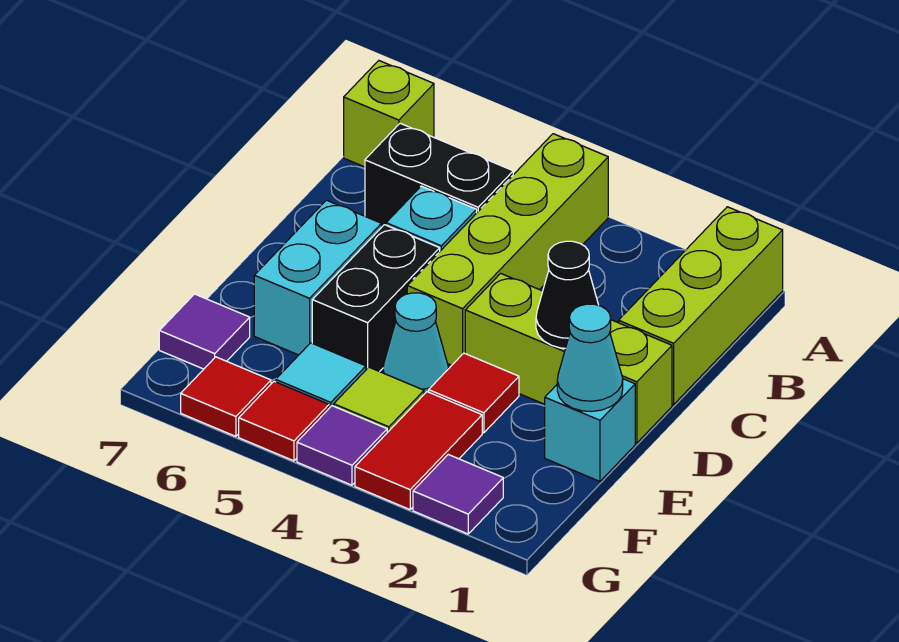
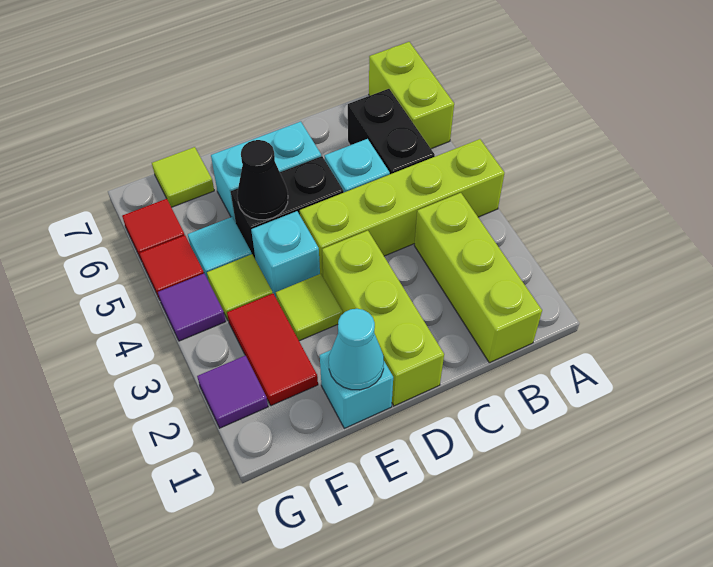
lime 1x3 brick [619,207,783,404] -> lime 1x3 brick turned to [414,193,542,363]
lime 1x1 brick [344,61,434,167] -> lime 1x2 brick [369,42,454,149]
black 1x1 cone [536,241,598,348] -> black 1x1 cone moved to [237,140,288,220]
red 1x1 tile [429,353,519,433] -> lime 1x1 tile [276,274,343,341]
cyan 1x1 cone [383,293,448,394] -> cyan 1x1 brick [251,211,320,297]
red 1x2 tile [355,392,482,510] -> red 1x2 tile turned to [227,294,318,406]
purple 1x1 tile [159,294,250,369] -> lime 1x1 tile [152,147,214,207]

